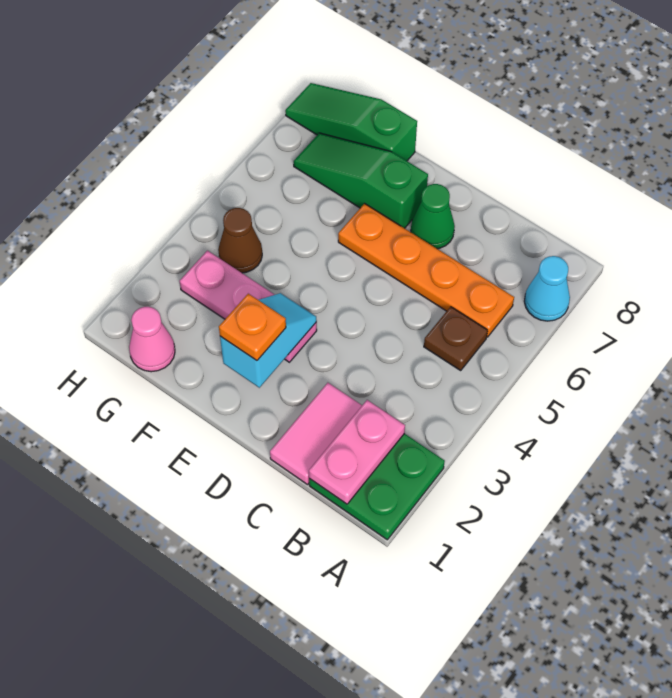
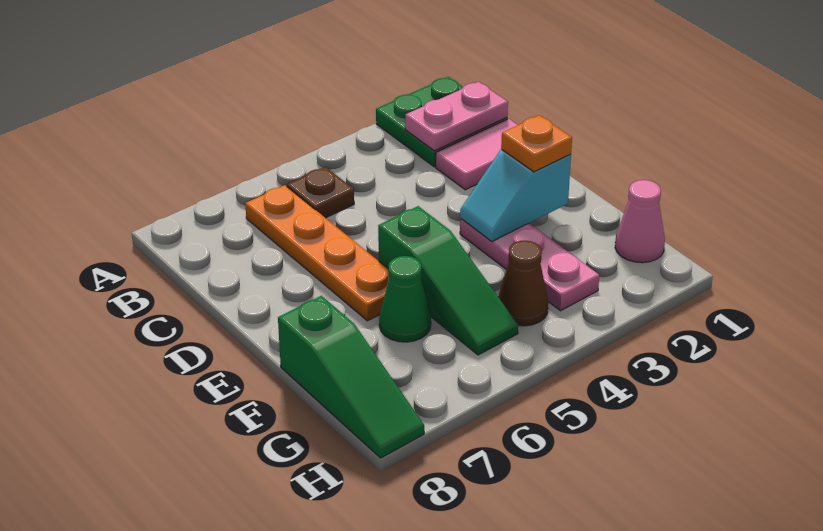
cyan 1x1 cone [524,256,570,321] -> none
green 1x1 cone [411,184,455,249] -> green 1x1 cone moved to [379,256,431,342]
green 1x3 slope [294,133,428,228] -> green 1x3 slope moved to [378,206,518,355]

